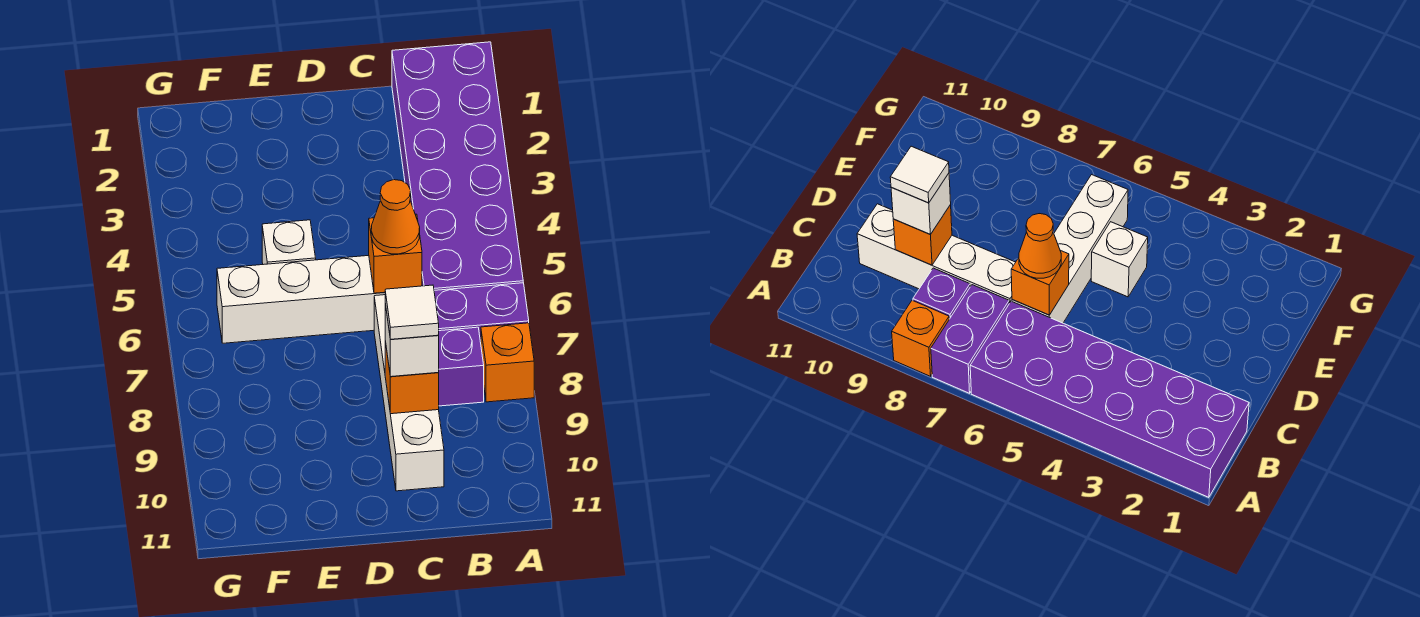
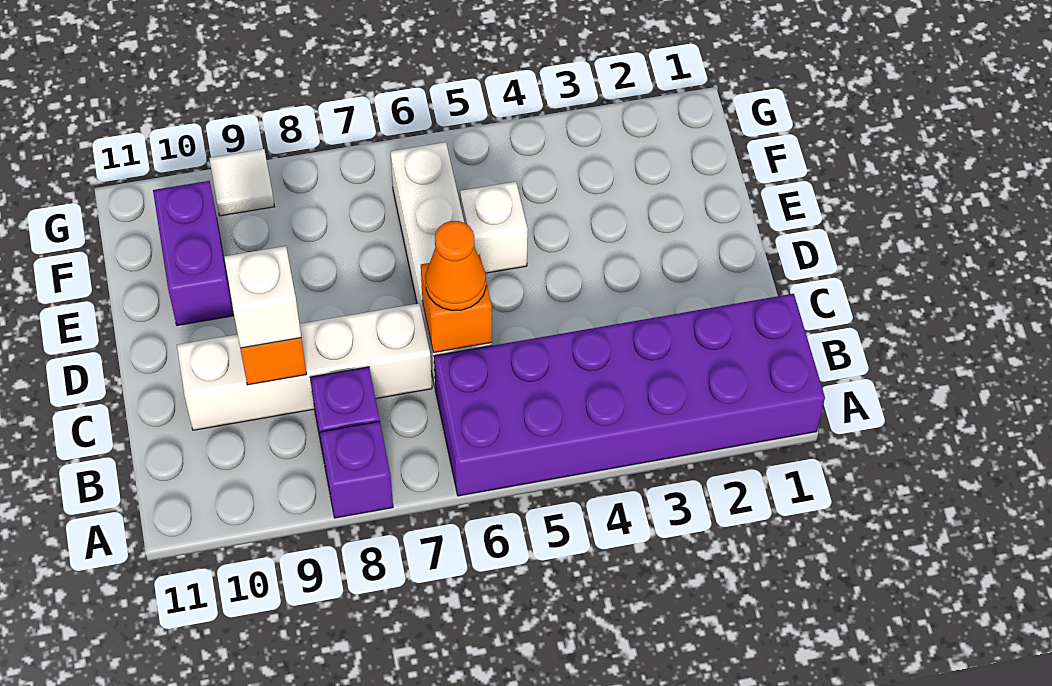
purple 1x2 brick [434,283,529,342] -> purple 1x2 brick moved to [153,181,233,325]
orange 1x1 brick [481,323,534,402] -> purple 1x1 brick [320,422,393,518]
white 1x1 tile [385,285,439,339] -> white 1x1 tile moved to [209,149,275,216]

